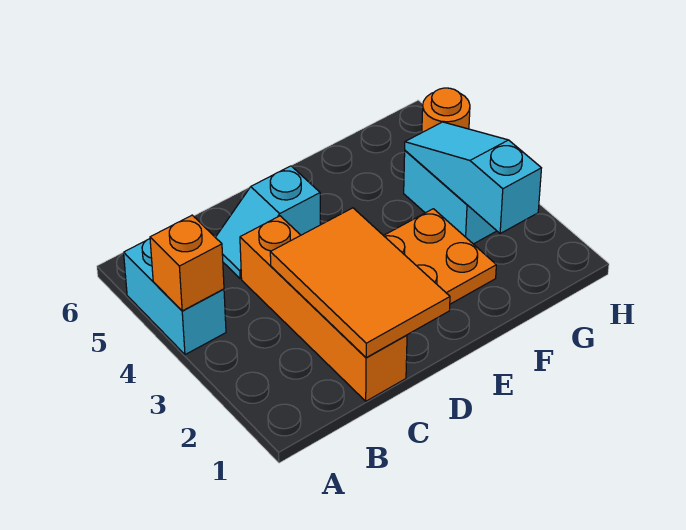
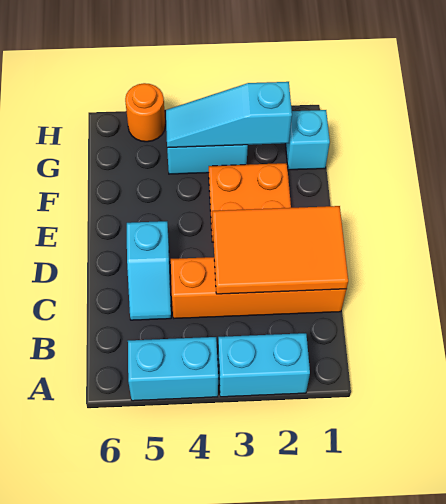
none -> cyan 1x2 brick [218,333,310,397]
orange 1x1 brick [150,215,224,311] -> none
none -> cyan 1x1 brick [285,110,330,170]

